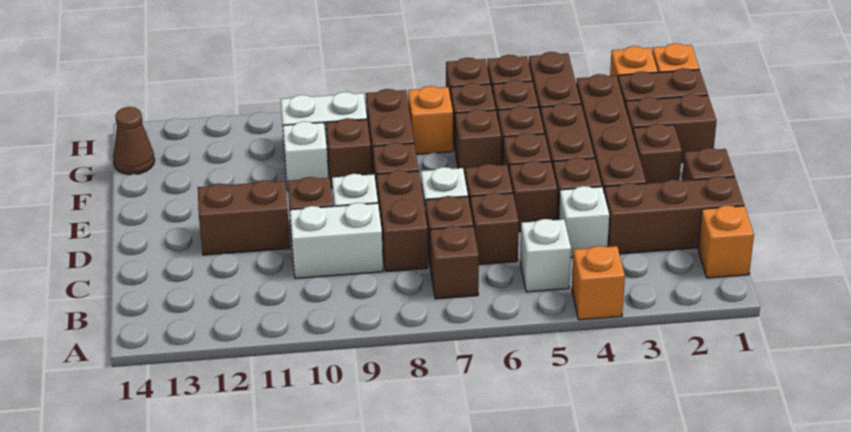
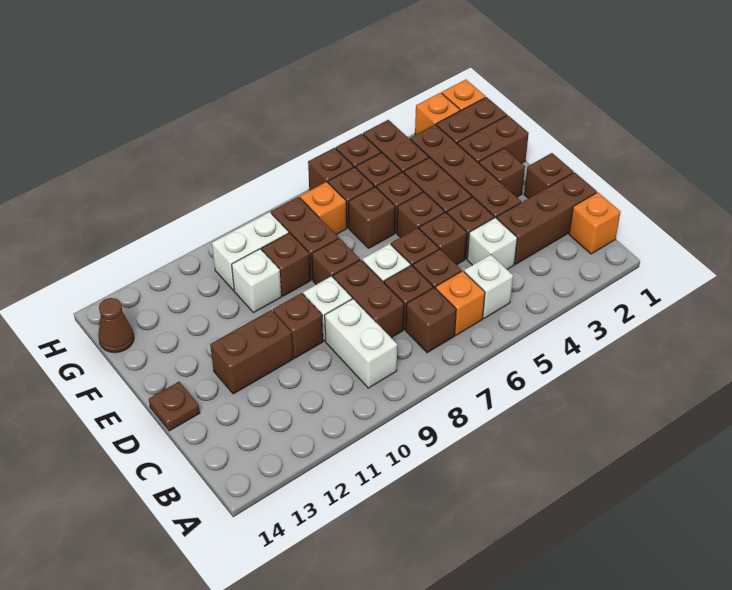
orange 1x1 brick [572,246,625,320] -> orange 1x1 brick moved to [436,271,485,335]
white 1x2 brick [290,203,383,278] -> white 1x2 brick turned to [325,299,397,388]
none -> brown 1x1 plate [149,382,200,431]

